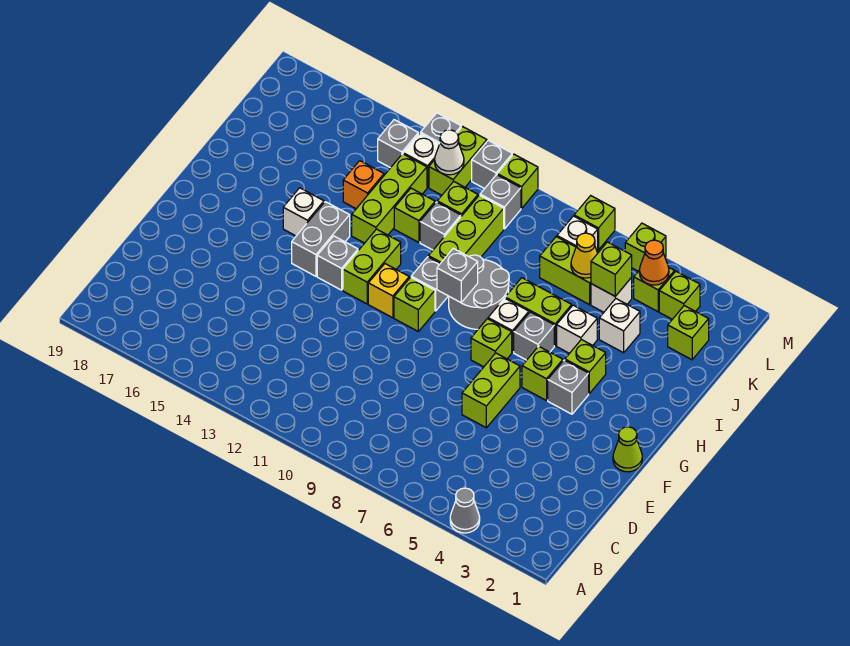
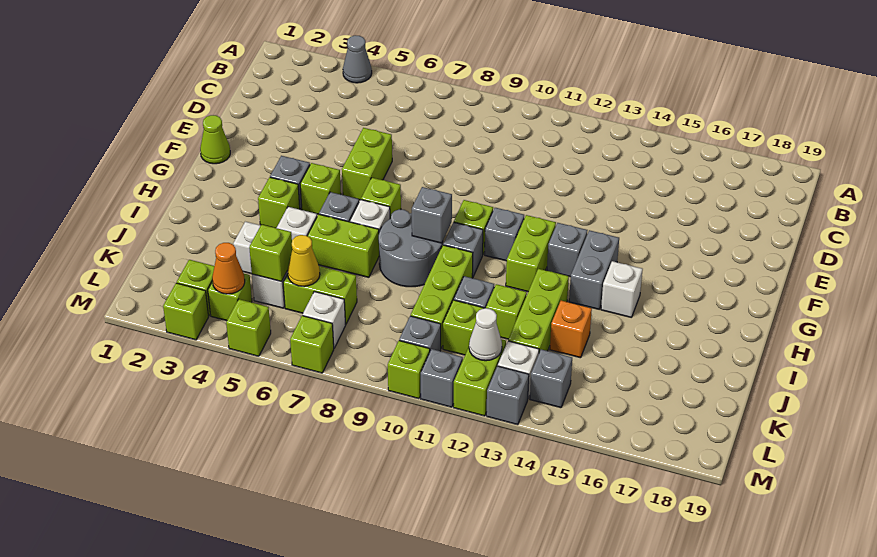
yellow 1x1 brick [368,264,409,318] -> grey 1x1 brick [485,208,524,261]
lime 1x1 brick [668,306,709,360] -> lime 1x1 brick moved to [163,283,209,340]

